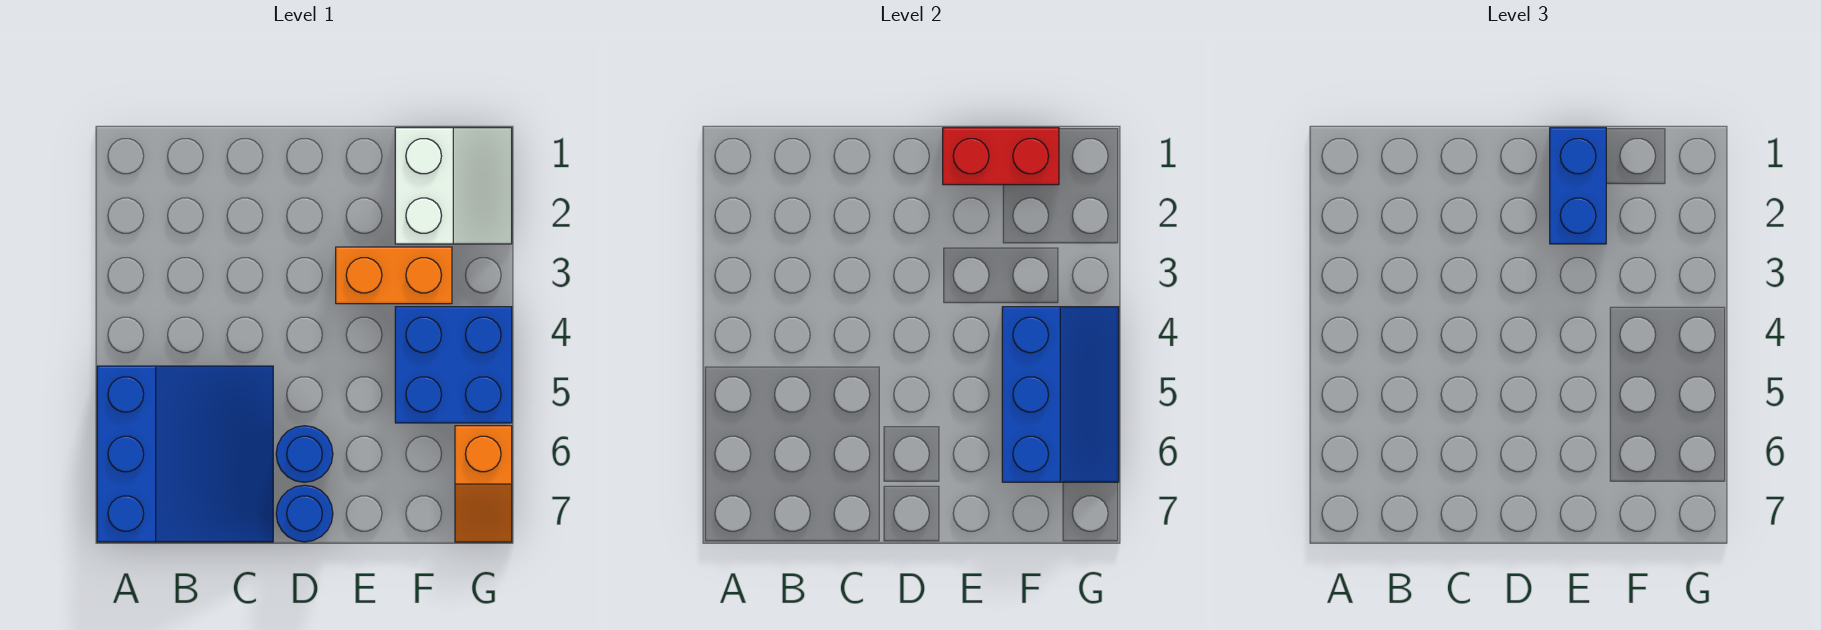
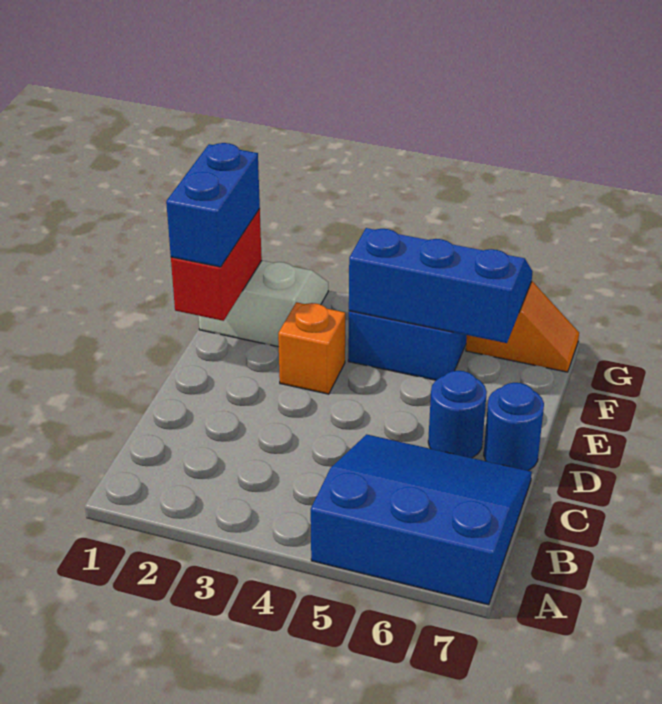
blue 1x2 brick [1550,128,1606,244] -> blue 1x2 brick turned to [166,143,260,267]
orange 1x2 brick [336,247,452,304] -> orange 1x1 brick [278,302,345,394]

